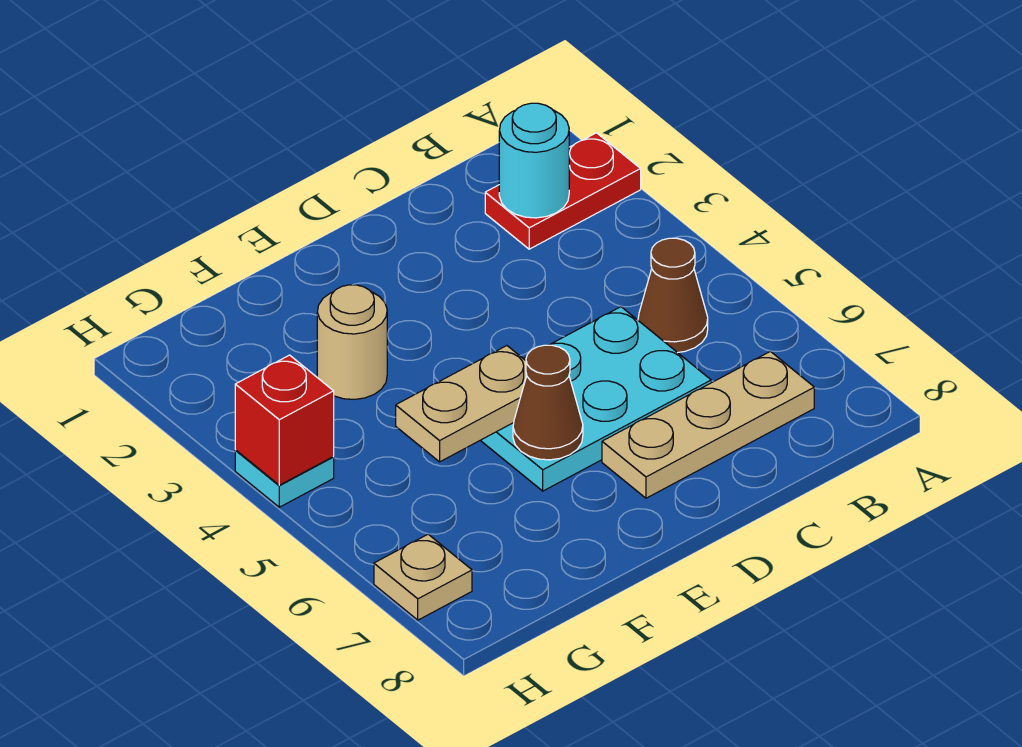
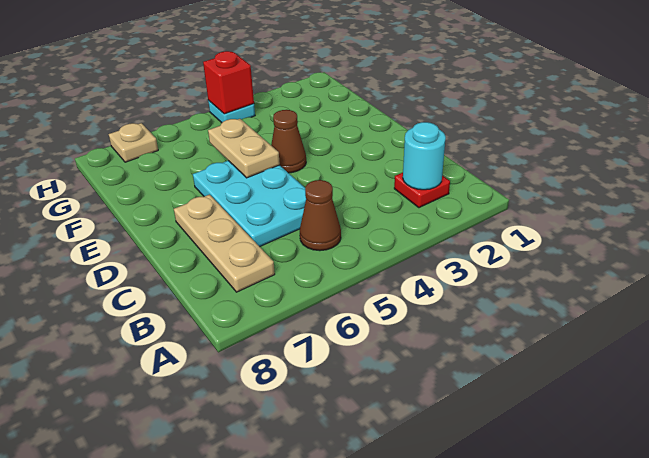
red 1x2 plate [485,133,641,249] -> red 1x1 plate [394,173,450,208]
brown 1x1 cone [513,345,583,460] -> brown 1x1 cone moved to [271,110,306,173]
tan 1x1 round brick [317,285,387,399] -> none

